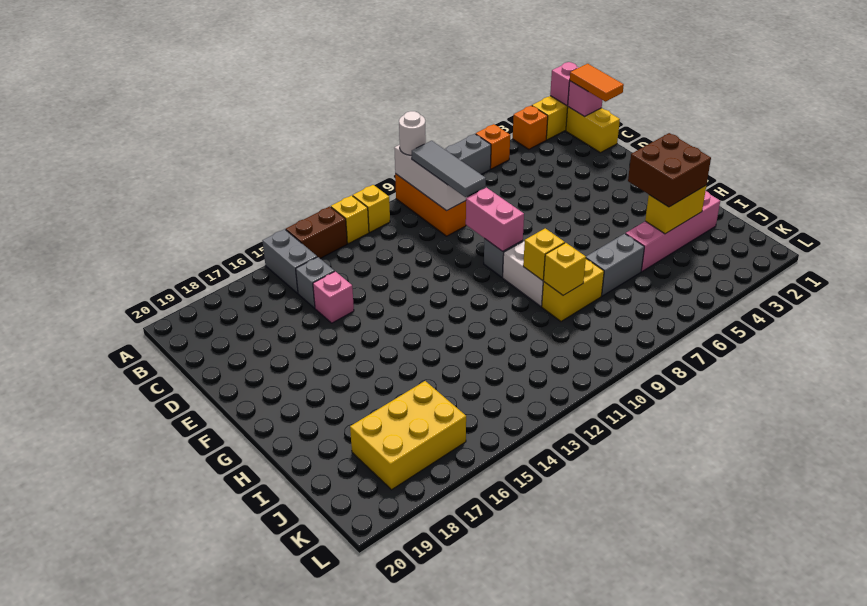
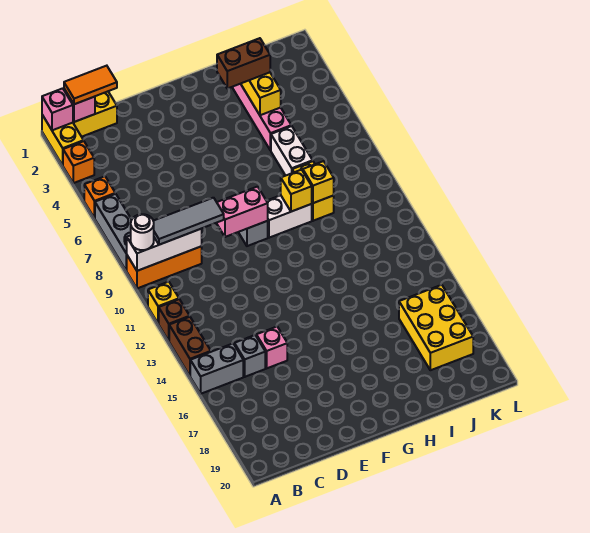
yellow 1x1 brick [331,195,369,244] -> brown 1x1 brick [159,299,190,341]
brown 2x2 brick [628,133,711,207] -> brown 1x2 brick [217,38,270,89]
grey 1x2 brick [586,234,644,296] -> white 1x2 brick [271,126,313,176]

